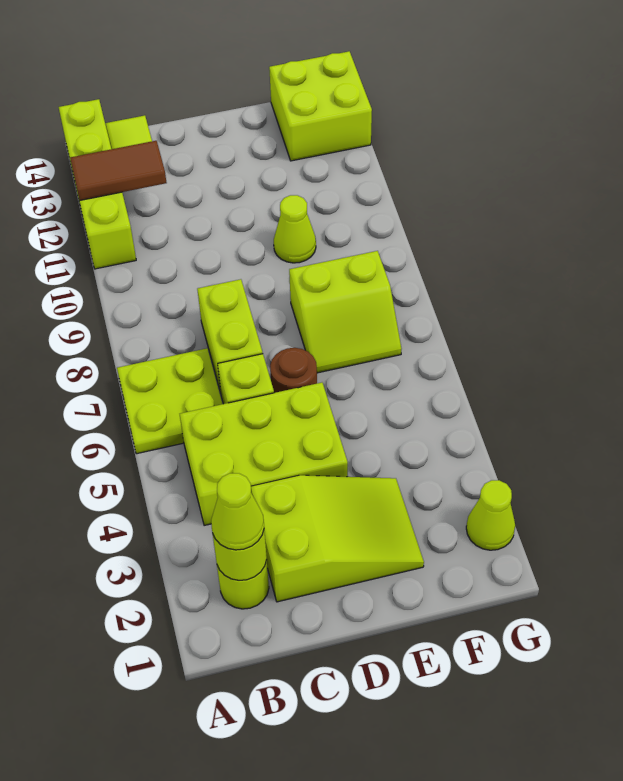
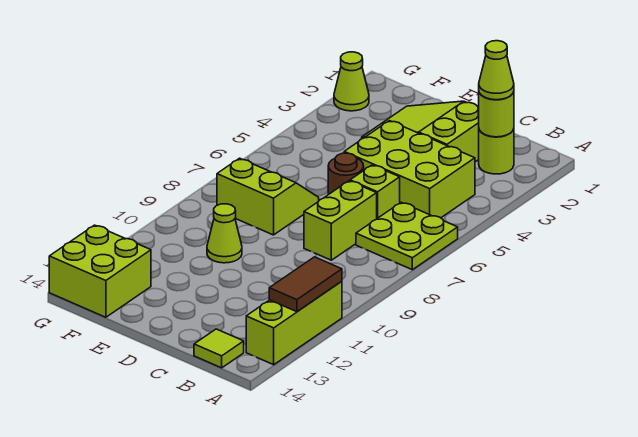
lime 1x4 brick [59,99,136,269] -> lime 1x3 brick [246,281,342,365]
brown 1x2 tile [70,141,167,200] -> brown 1x2 tile turned to [269,257,342,312]

